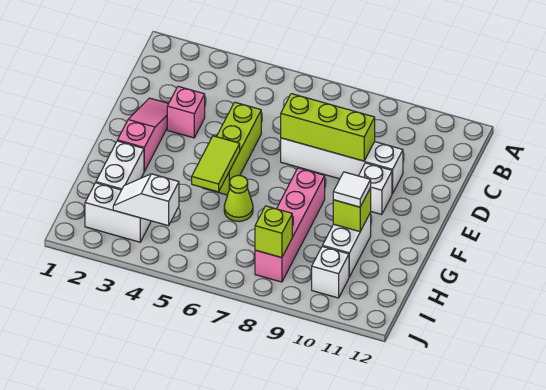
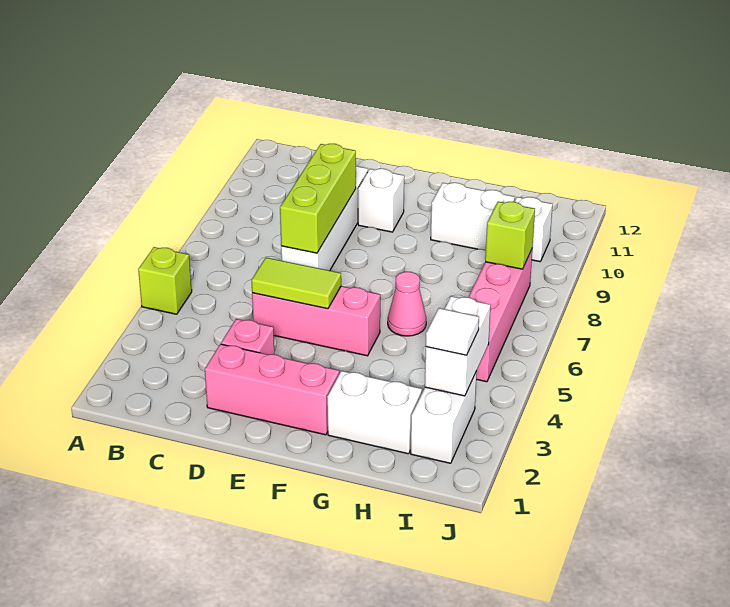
pink 1x3 slope [118,98,169,171] -> pink 1x3 brick [205,344,339,435]
lime 1x3 brick [204,102,261,195] -> pink 1x3 brick [252,286,380,356]
lime 1x2 tile [192,136,240,192] -> lime 1x2 tile moved to [251,258,341,309]
pink 1x4 brick [255,168,325,282] -> pink 1x4 brick turned to [469,250,532,382]
lime 1x1 cone [224,176,253,221] -> pink 1x1 cone [388,272,426,336]
lime 1x1 brick [333,188,371,232] -> lime 1x1 brick moved to [138,247,192,314]
white 1x1 tile [333,172,371,207] -> white 1x1 tile moved to [426,308,479,355]
white 1x2 slope [113,174,179,226] -> white 1x2 brick [425,296,490,396]

